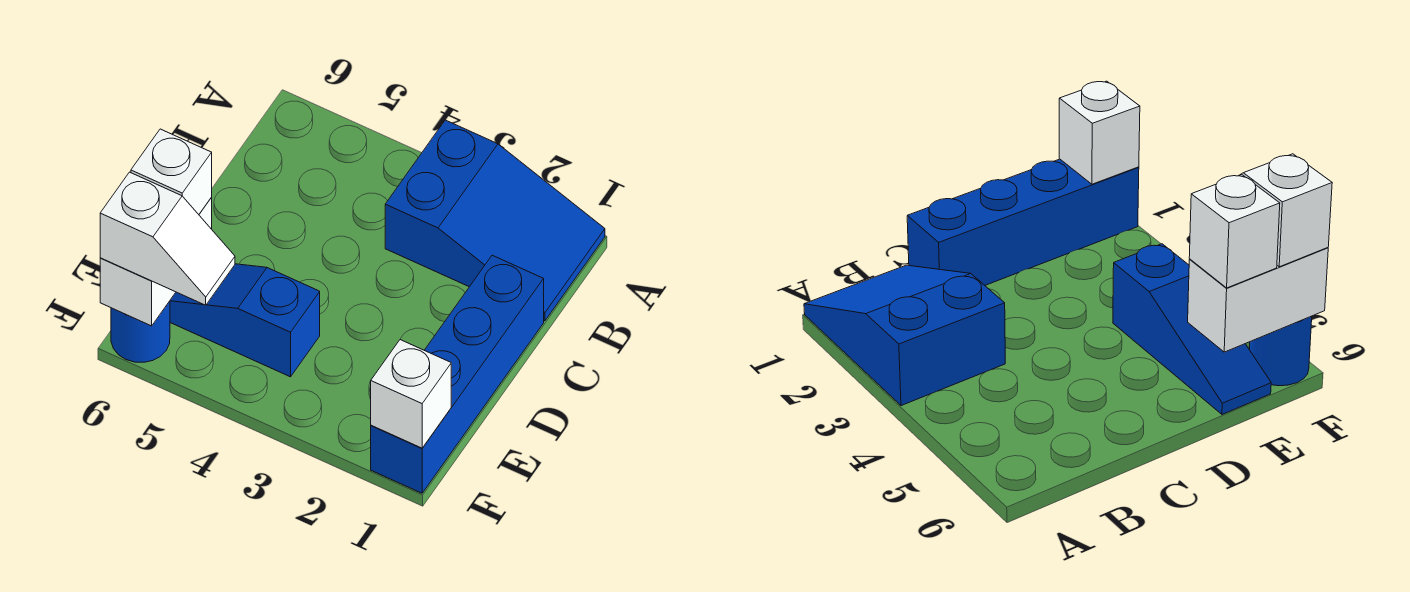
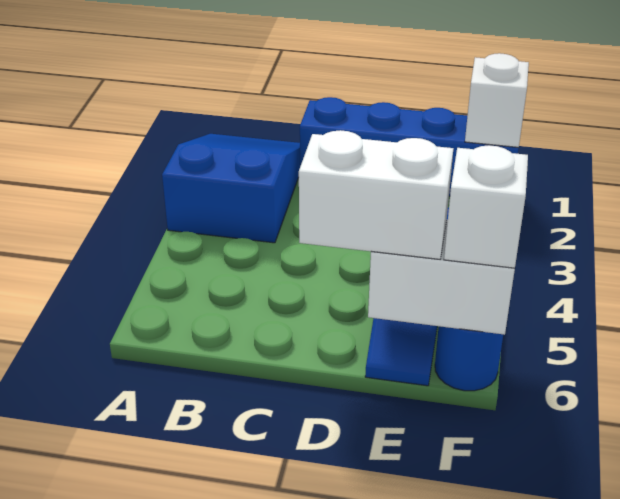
white 1x1 brick [131,129,212,214] -> white 1x2 brick [299,130,453,259]

